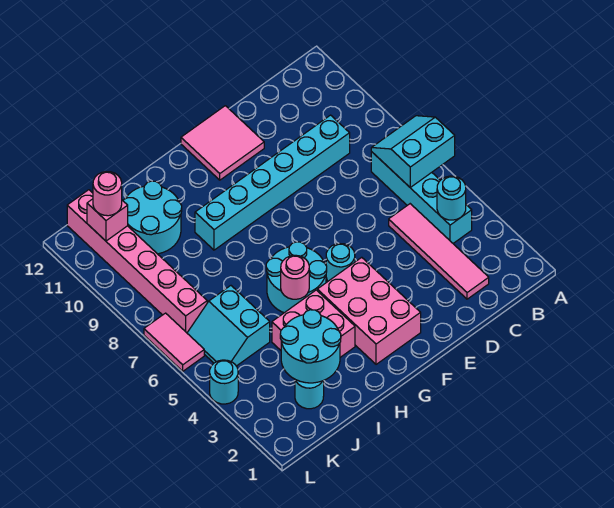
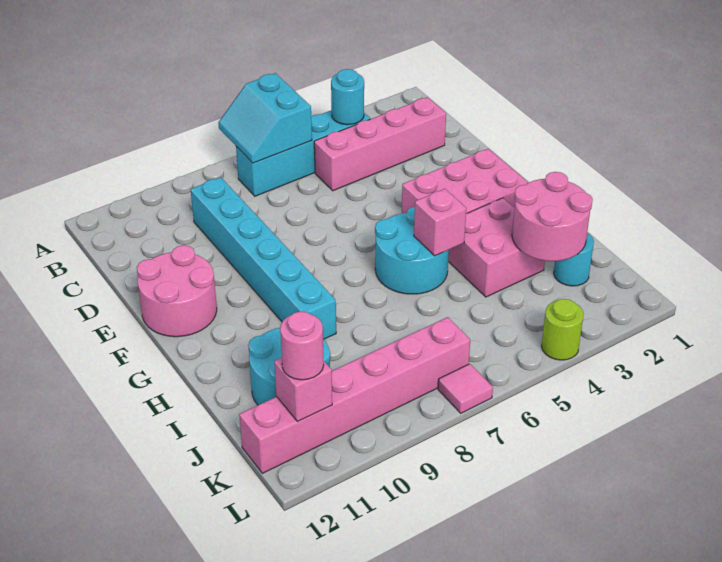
pink 1x4 tile [389,204,489,299] -> pink 1x4 brick [314,97,446,191]
pink 2x2 tile [181,106,264,180] -> pink 2x2 round brick [137,245,217,337]
cyan 1x1 round brick [326,243,355,281] -> none
pink 1x1 round brick [281,255,309,299] -> pink 1x1 brick [414,189,466,256]
cyan 2x2 round brick [280,310,341,383] -> pink 2x2 round brick [512,172,593,261]
cyan 2x2 slope [187,286,270,366] -> none
cyan 1x1 round brick [210,360,238,404] -> lime 1x1 round brick [541,299,584,360]
pink 1x2 tile [144,313,204,371] -> pink 1x1 tile [438,364,493,413]

